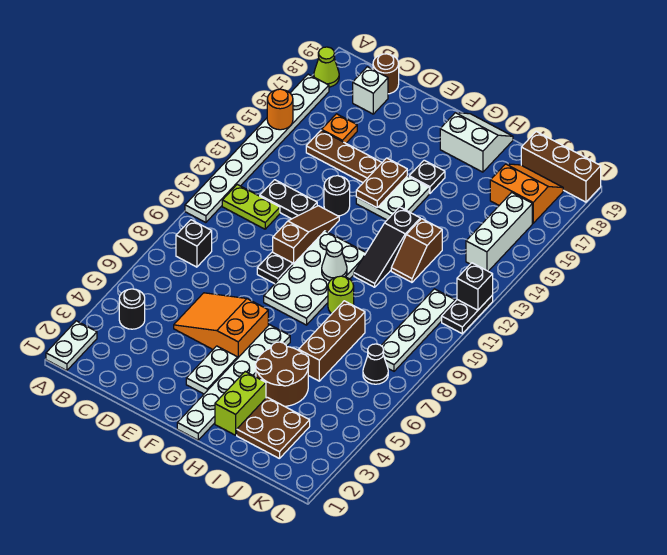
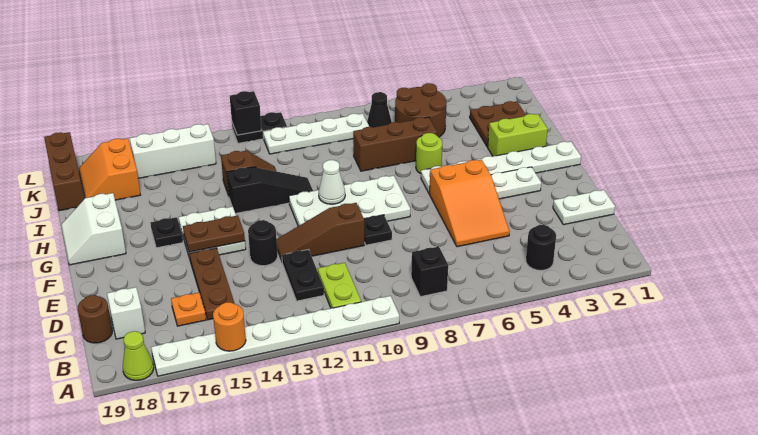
white 1x2 plate [46,321,97,371] -> white 1x2 plate moved to [553,190,615,225]
brown 2x2 round brick [256,342,309,406] -> brown 2x2 round brick moved to [395,83,446,137]
lime 1x1 round brick [328,276,354,313] -> lime 1x1 round brick moved to [416,133,442,174]

